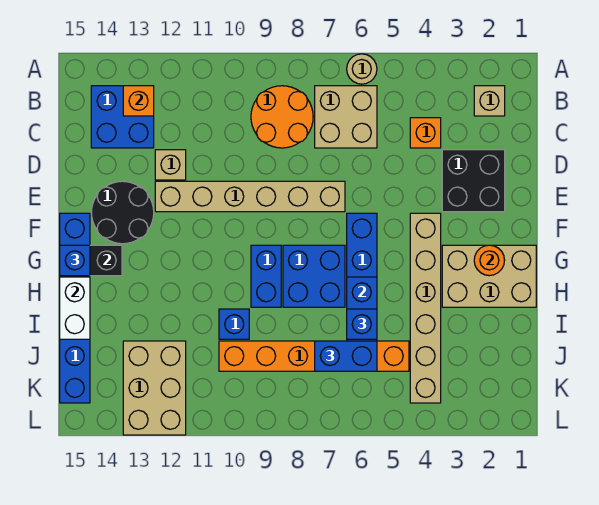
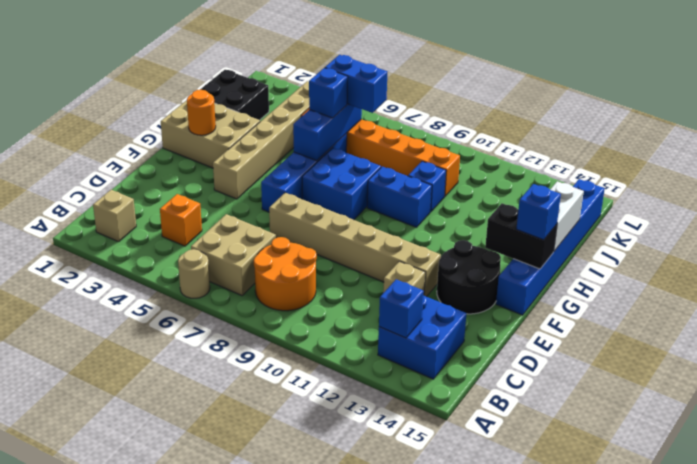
orange 1x1 brick [123,86,154,116] -> blue 1x1 brick [379,279,424,338]
black 2x2 brick [442,150,505,212] -> black 2x2 brick moved to [200,70,269,120]
blue 1x2 brick [251,245,281,307] -> blue 1x2 brick turned to [367,167,432,227]
tan 2x3 brick [123,341,186,435] -> none

